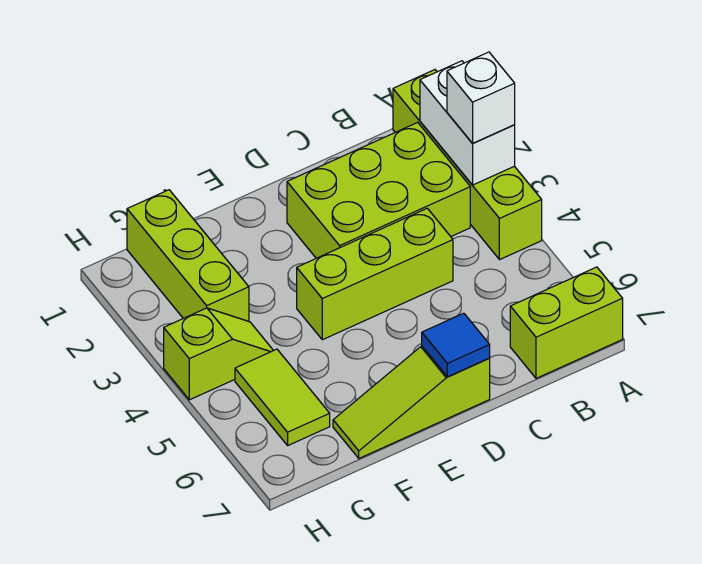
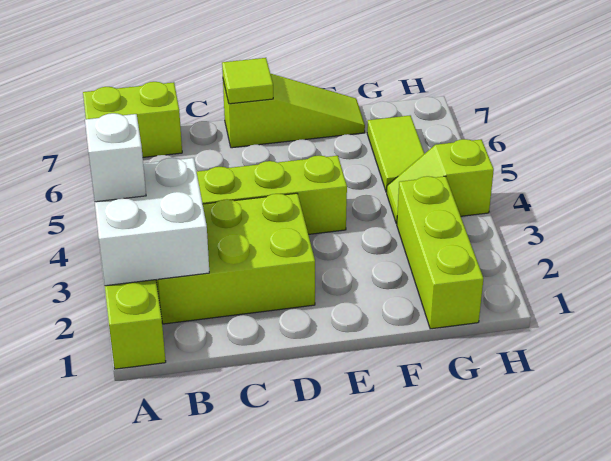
white 1x2 brick [420,61,515,185] -> white 2x2 brick [95,158,209,286]
blue 1x1 tile [422,313,490,377] -> lime 1x1 tile [222,58,273,104]

